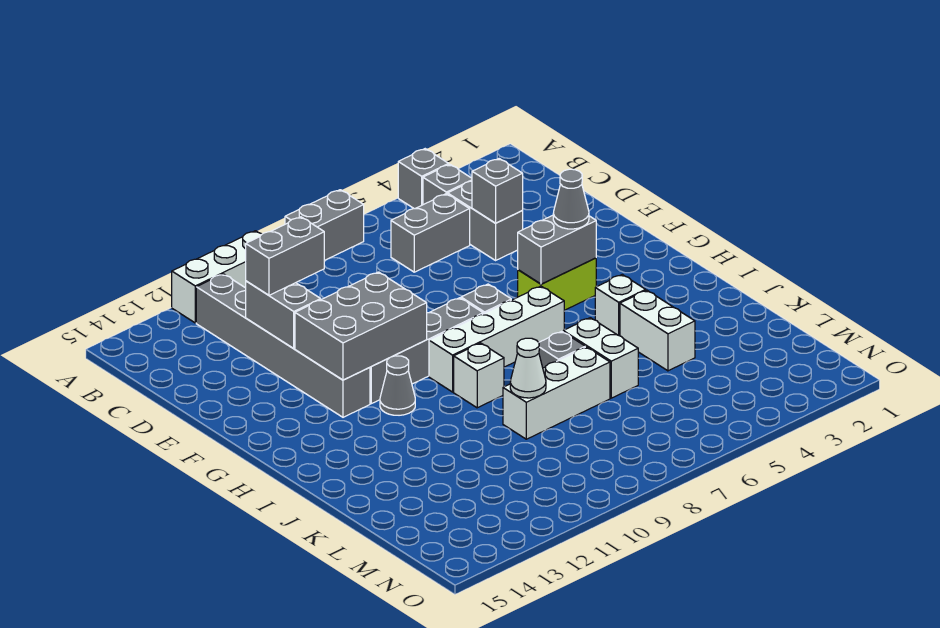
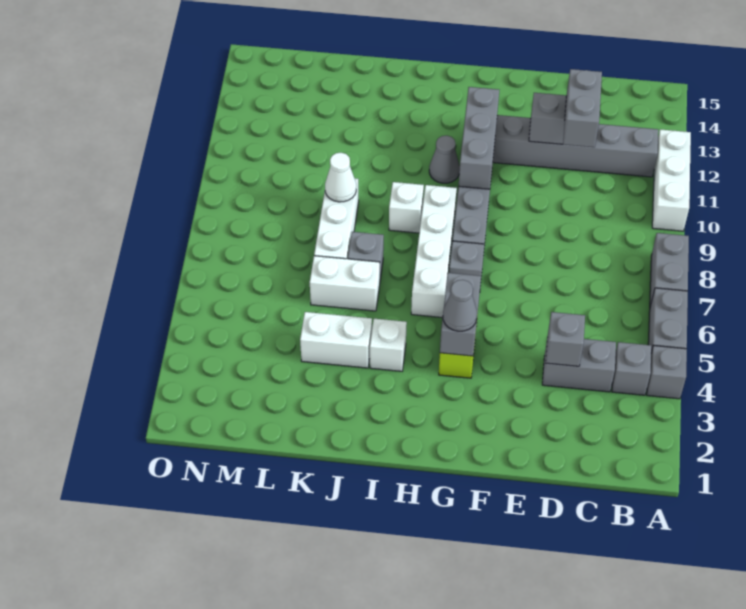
grey 1x2 brick [391,194,470,272] -> grey 1x2 brick moved to [648,288,688,352]
grey 2x3 brick [295,272,427,380] -> grey 1x3 brick [459,87,499,189]

